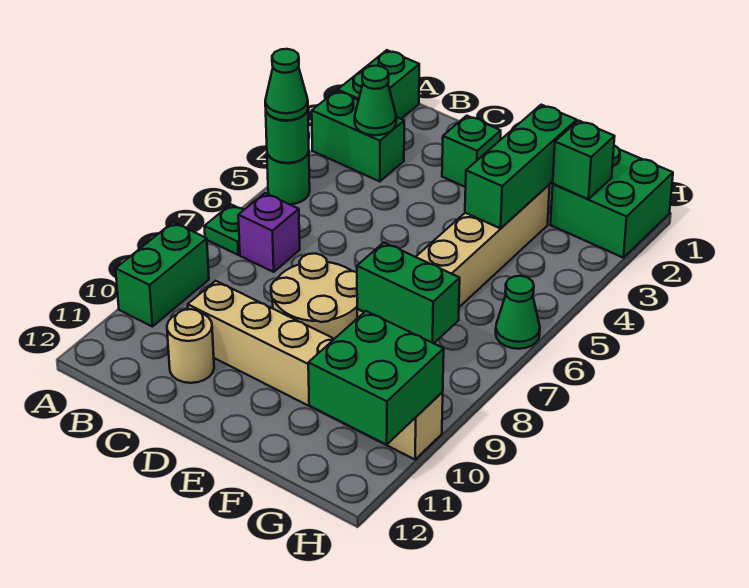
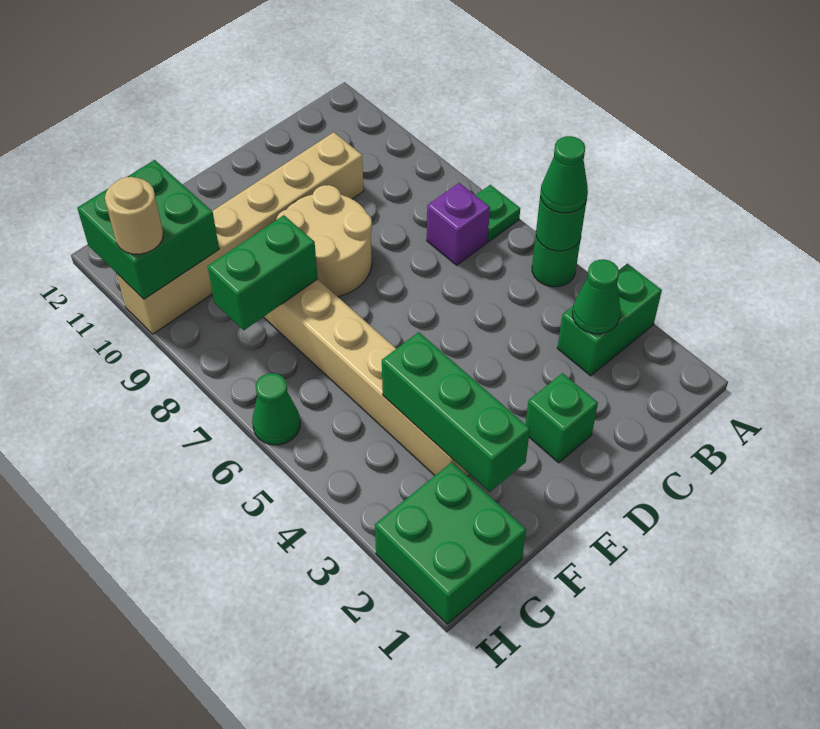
green 1x2 brick [338,50,419,119] -> none
green 1x2 brick [116,222,209,327] -> none
tan 1x1 round brick [167,309,214,383] -> tan 1x1 round brick moved to [105,177,163,254]
green 1x1 brick [553,121,615,199] -> none

